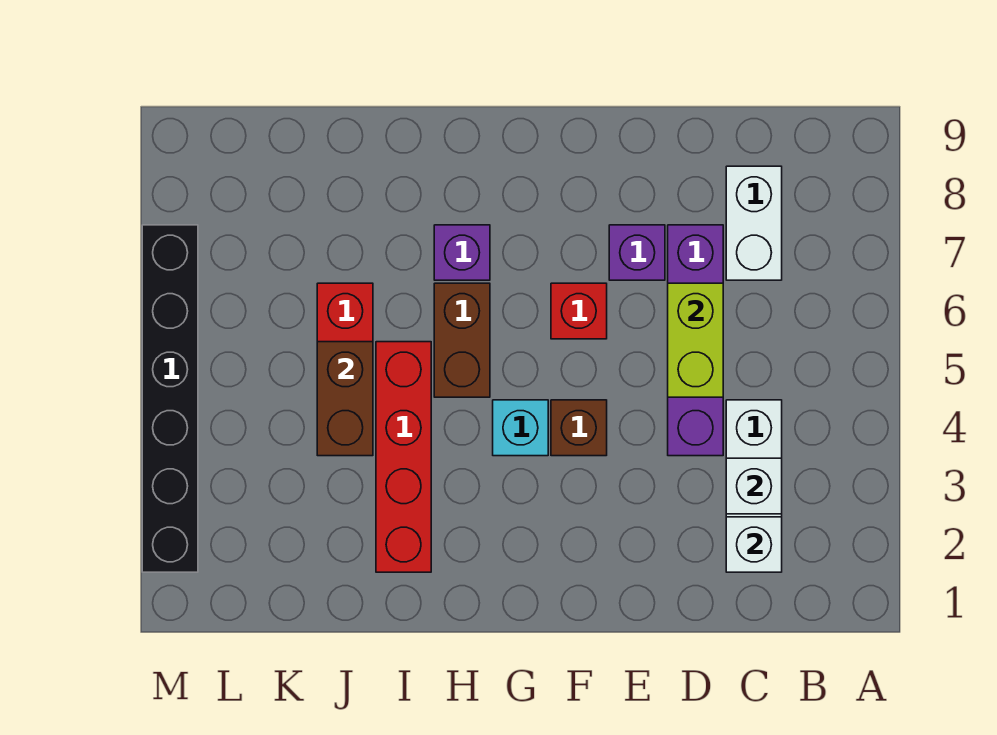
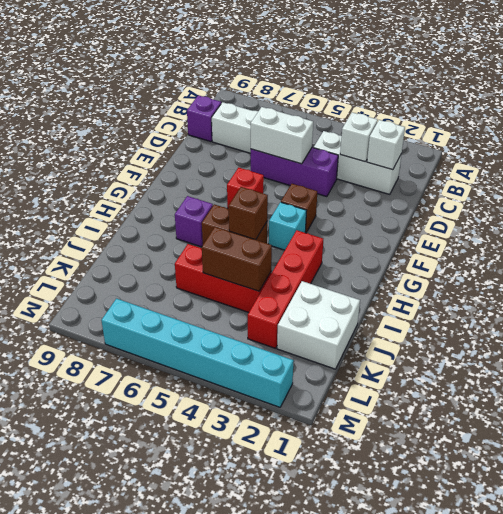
purple 1x4 brick [668,225,723,456] -> purple 1x3 brick [251,148,338,197]
lime 1x2 brick [668,283,723,397] -> white 1x2 brick [251,107,313,164]
purple 1x1 brick [609,225,665,280] -> purple 1x1 brick moved to [187,95,221,142]
none -> brown 1x1 brick [229,187,268,240]
red 1x4 brick [376,342,431,572] -> red 1x4 brick turned to [248,230,323,348]
none -> white 2x2 brick [277,281,360,369]
black 1x6 brick [142,225,198,572] -> cyan 1x6 brick [101,299,294,407]

